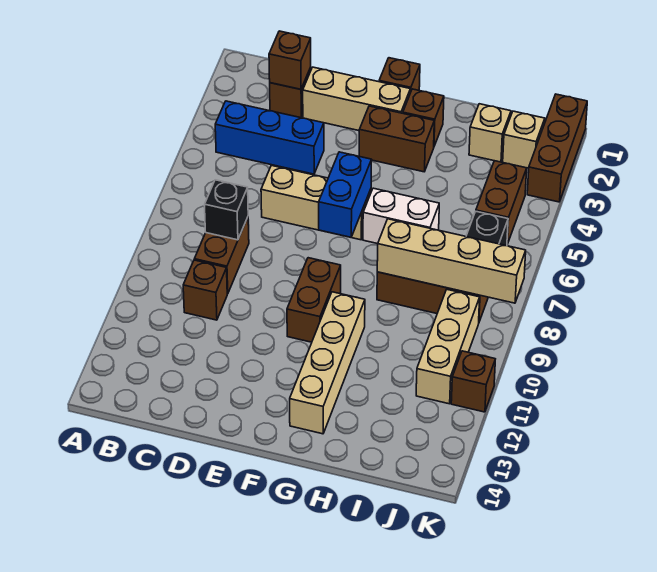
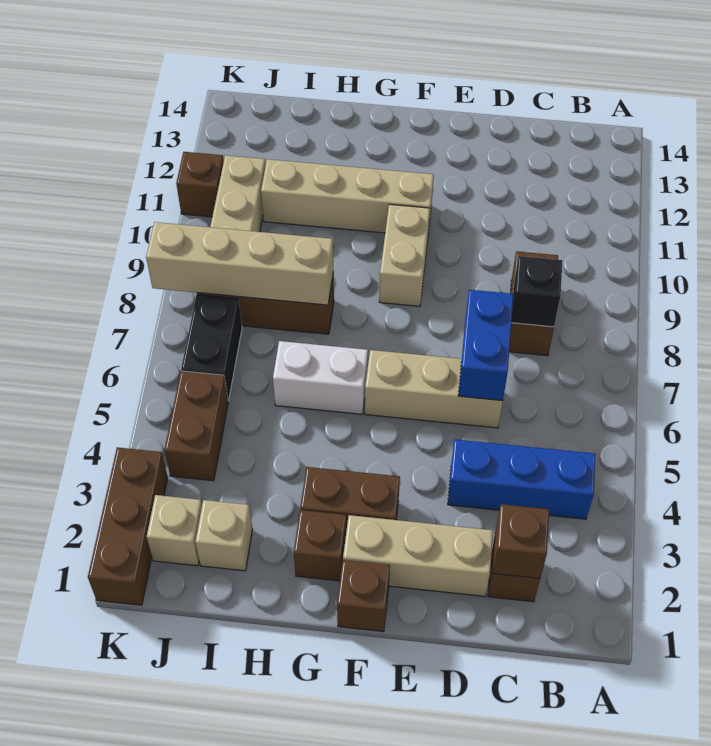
brown 1x1 brick [183,260,227,320] -> none
blue 1x2 brick [319,152,372,237] -> blue 1x2 brick moved to [458,290,513,401]
brown 1x2 brick [287,258,341,342] -> tan 1x2 brick [379,204,430,306]
tan 1x4 brick [290,292,365,434] -> tan 1x4 brick turned to [261,159,434,233]

